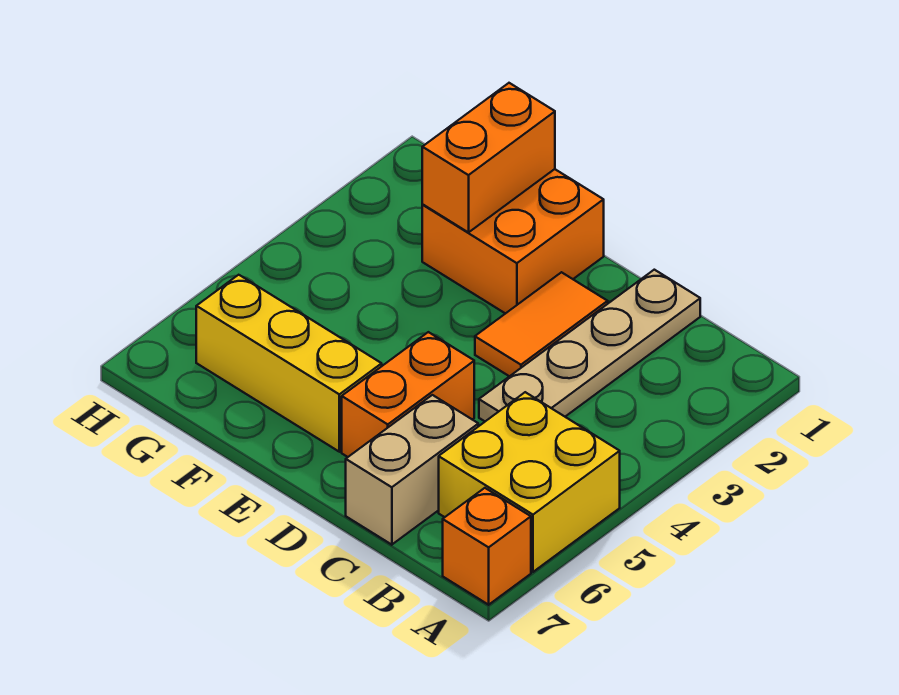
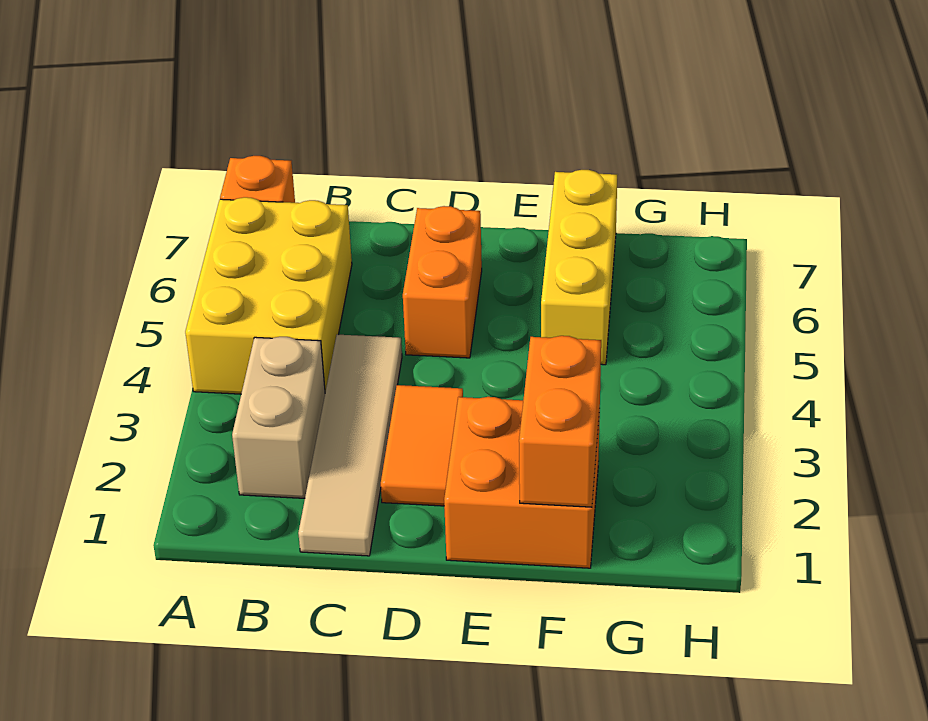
yellow 2x2 brick [439,392,620,572] -> yellow 2x3 brick [185,197,352,394]
tan 1x4 plate [479,270,700,421] -> tan 1x4 tile [298,335,402,556]
tan 1x2 brick [346,395,478,545] -> tan 1x2 brick moved to [232,337,325,498]
yellow 1x3 brick [196,275,382,452] -> yellow 1x3 brick turned to [541,170,617,365]

